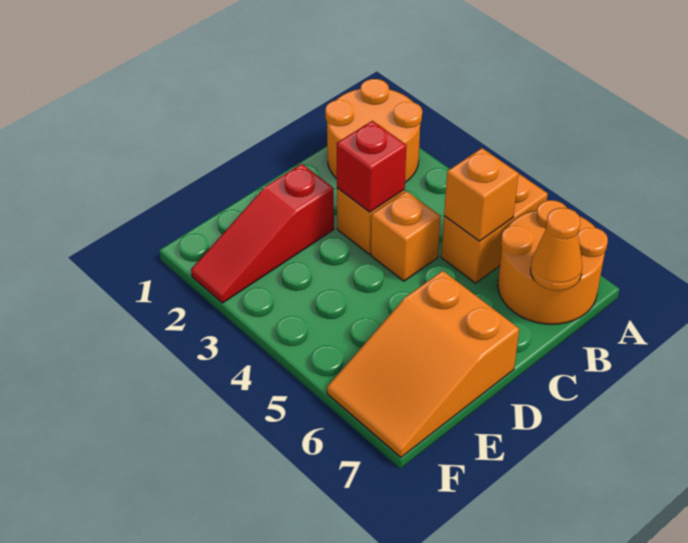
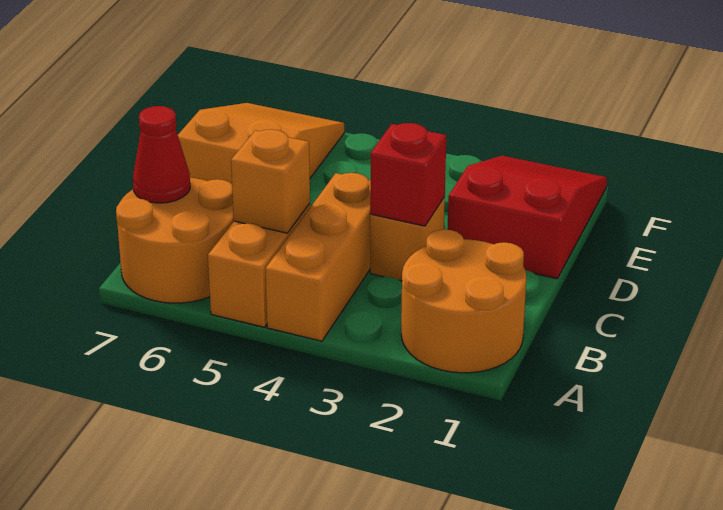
orange 1x1 cone [531,208,582,291] -> red 1x1 cone [133,106,190,203]
orange 1x1 brick [371,191,441,281] -> orange 1x3 brick [265,173,371,341]
red 1x3 slope [191,164,334,303] -> red 2x3 slope [447,156,607,279]

